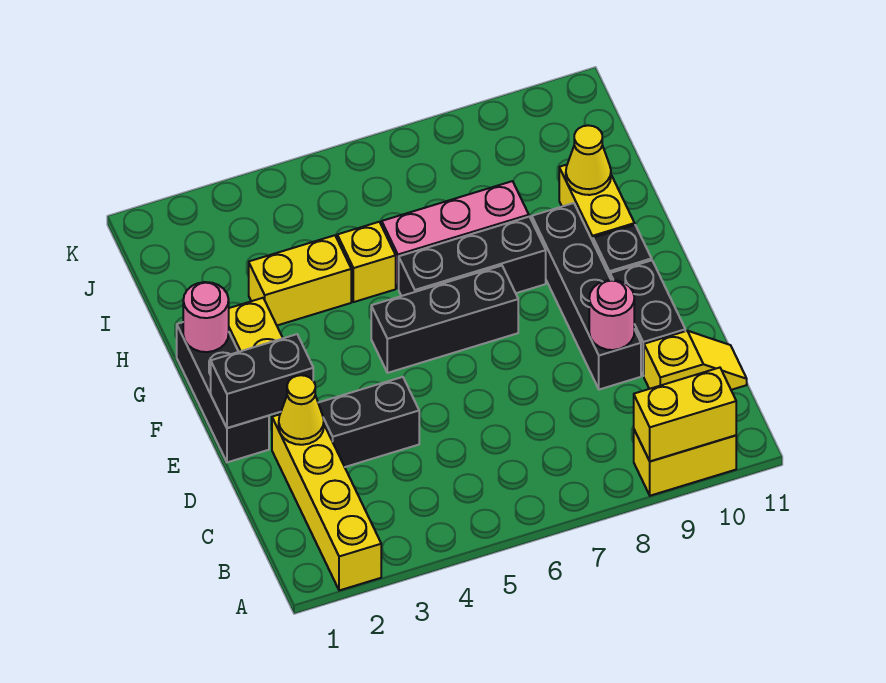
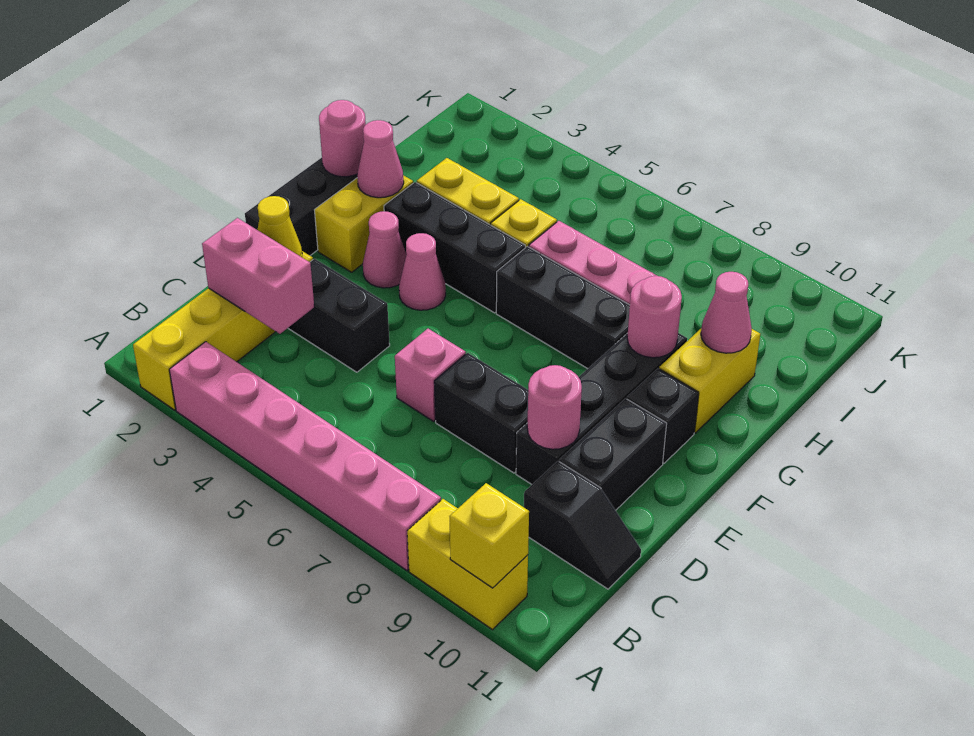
none -> pink 1x6 brick [169,342,441,571]
yellow 1x2 brick [634,368,736,461] -> yellow 1x1 brick [449,483,529,588]
none -> pink 1x2 brick [202,218,314,334]
yellow 1x2 slope [644,331,747,390] -> black 1x2 slope [524,461,641,589]
none -> pink 1x1 brick [395,329,466,421]
black 1x2 brick [211,334,313,428] -> black 1x2 brick moved to [434,353,528,473]
none -> pink 1x1 cone [363,211,406,288]
none -> pink 1x1 cone [399,233,446,310]
black 1x3 brick [371,266,518,373] -> black 1x3 brick moved to [384,182,525,313]
none -> pink 1x1 cone [357,120,404,198]
none -> pink 1x1 round brick [627,276,682,358]
yellow 1x1 cone [566,125,611,195] -> pink 1x1 cone [701,272,752,353]

